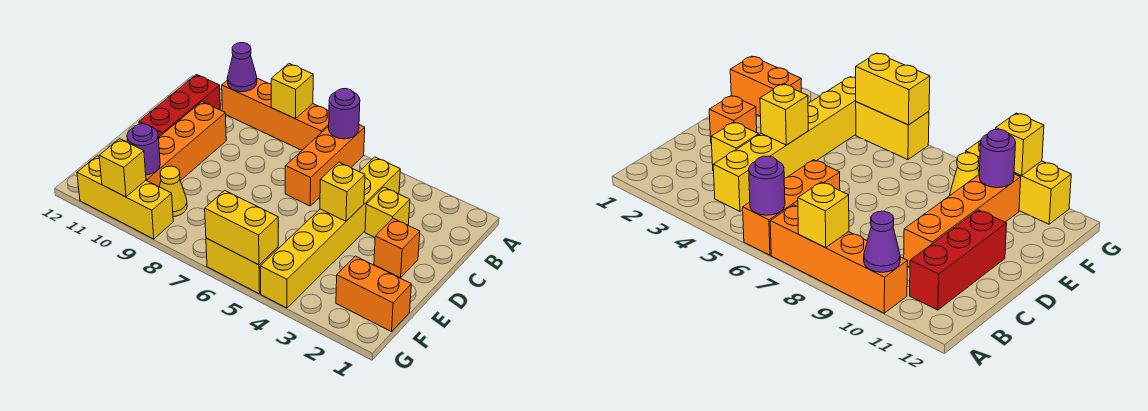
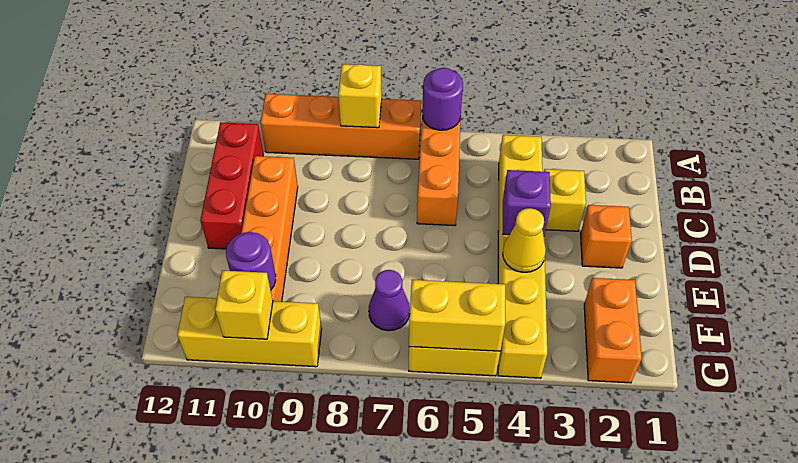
purple 1x1 cone [227,43,257,92] -> purple 1x1 cone moved to [369,270,410,331]
yellow 1x1 brick [320,162,365,221] -> purple 1x1 brick [503,170,551,236]
orange 1x2 brick [336,256,411,332] -> orange 1x2 brick turned to [584,278,642,383]
yellow 1x1 cone [159,166,187,217] -> yellow 1x1 cone moved to [503,208,546,272]

